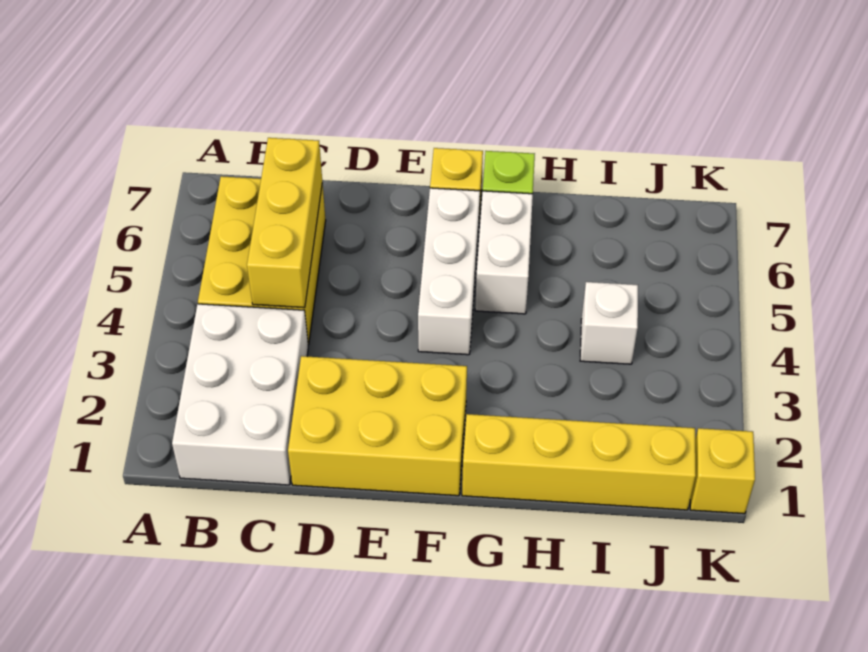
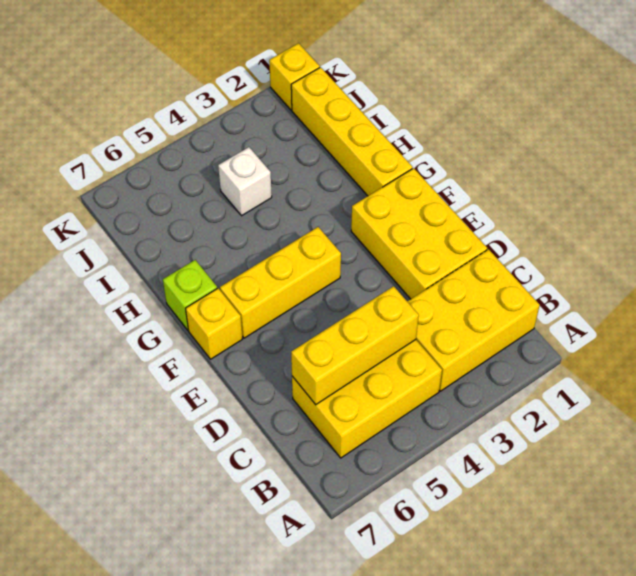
white 2x3 brick [172,304,308,485] -> yellow 2x3 brick [407,249,540,391]
white 1x3 brick [418,188,480,355] -> yellow 1x3 brick [220,227,341,338]
white 1x2 brick [475,191,533,314] -> none

